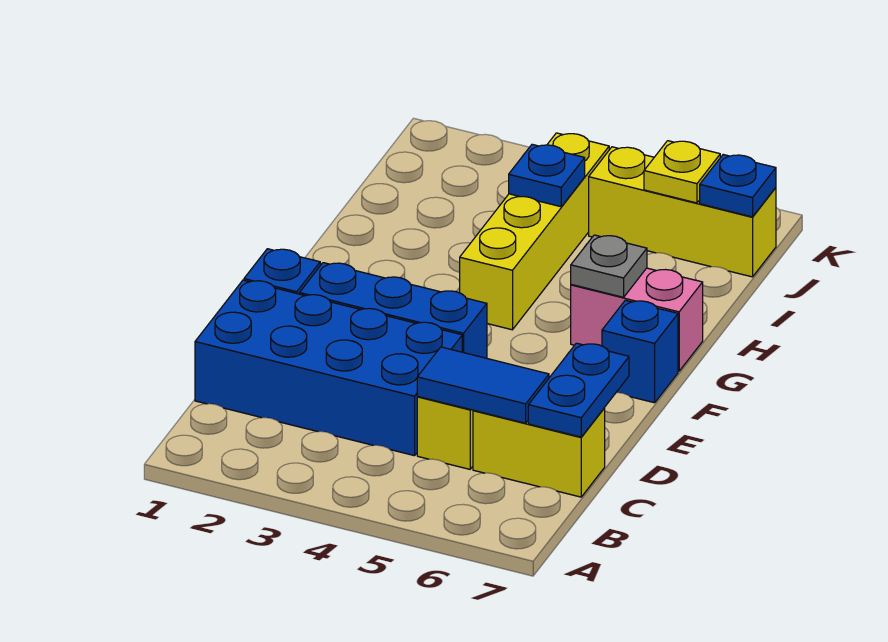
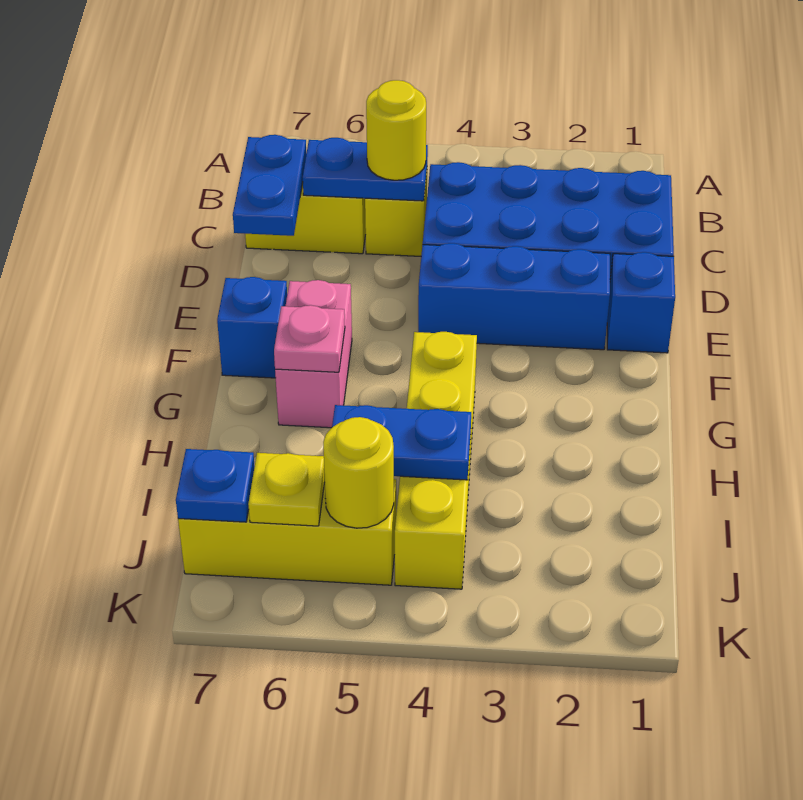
blue 1x2 tile [417,347,549,423] -> blue 1x2 plate [303,138,428,201]
none -> yellow 1x1 round brick [366,80,426,180]
pink 1x2 brick [571,268,703,371] -> pink 1x2 brick turned to [275,280,352,428]
grey 1x1 plate [571,235,647,297] -> pink 1x1 plate [274,305,345,372]
blue 1x1 plate [509,144,585,207] -> blue 1x2 plate [332,405,471,480]
none -> yellow 1x1 round brick [323,417,394,528]

